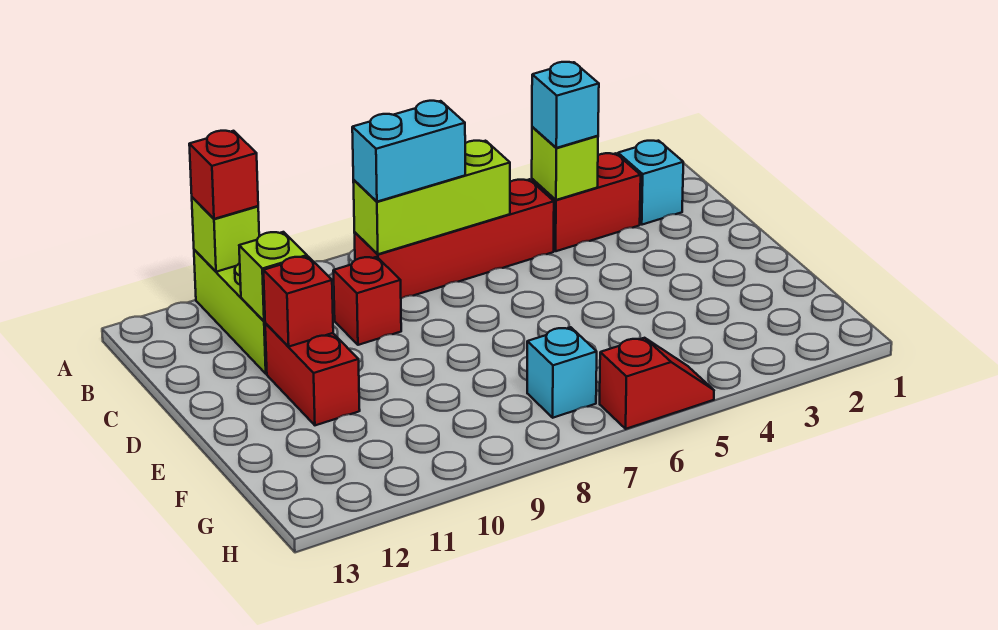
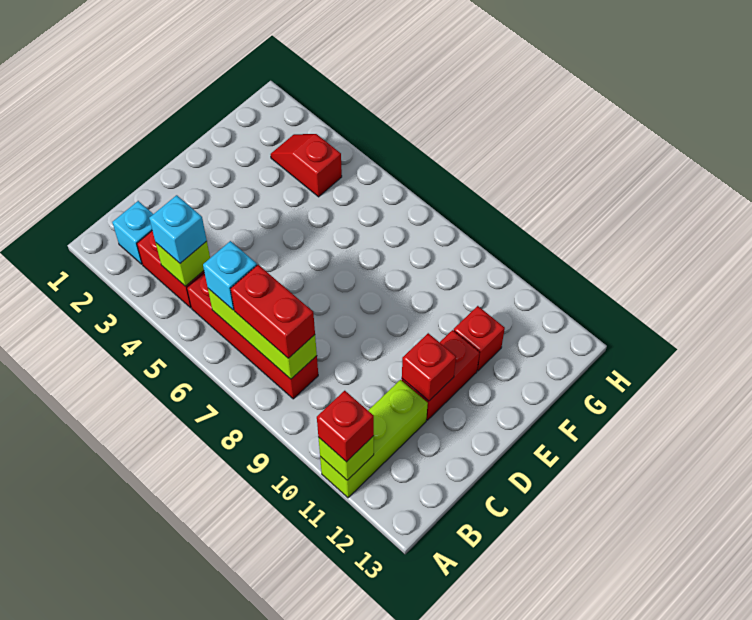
cyan 1x2 brick [352,101,465,202] -> red 1x2 brick [231,265,315,358]
red 1x1 brick [333,257,401,345] -> red 1x1 brick moved to [454,306,505,371]
lime 1x1 brick [239,232,307,321] -> none
cyan 1x1 brick [527,327,597,418] -> cyan 1x1 brick moved to [203,241,257,310]
red 1x2 slope [600,338,714,429] -> red 1x2 slope moved to [271,134,342,197]

